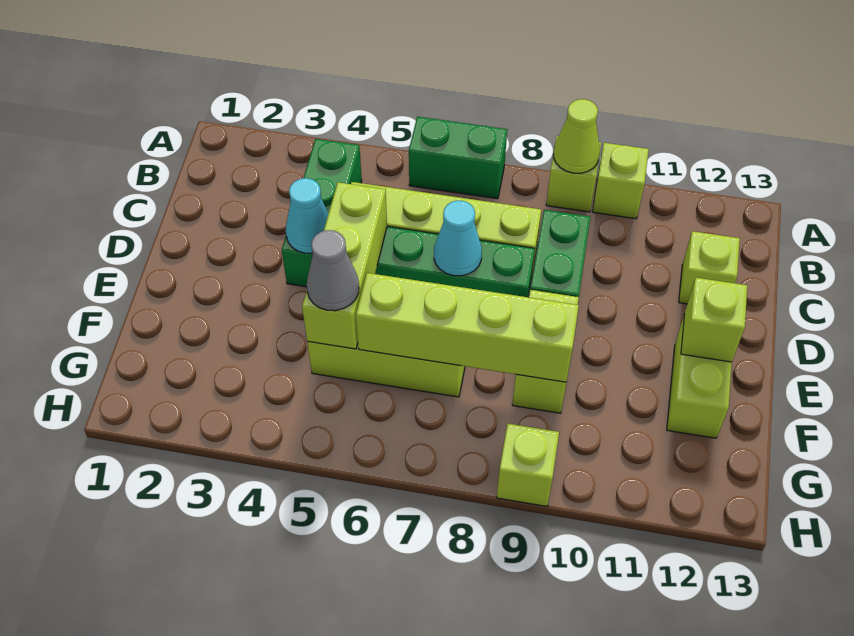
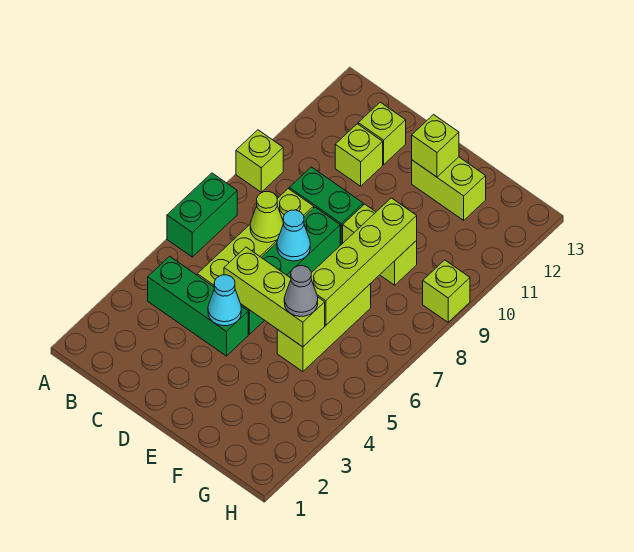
lime 1x1 cone [554,99,600,173] -> lime 1x1 cone moved to [250,192,283,242]
lime 1x1 brick [593,143,649,219] -> lime 1x1 brick moved to [335,124,383,186]

